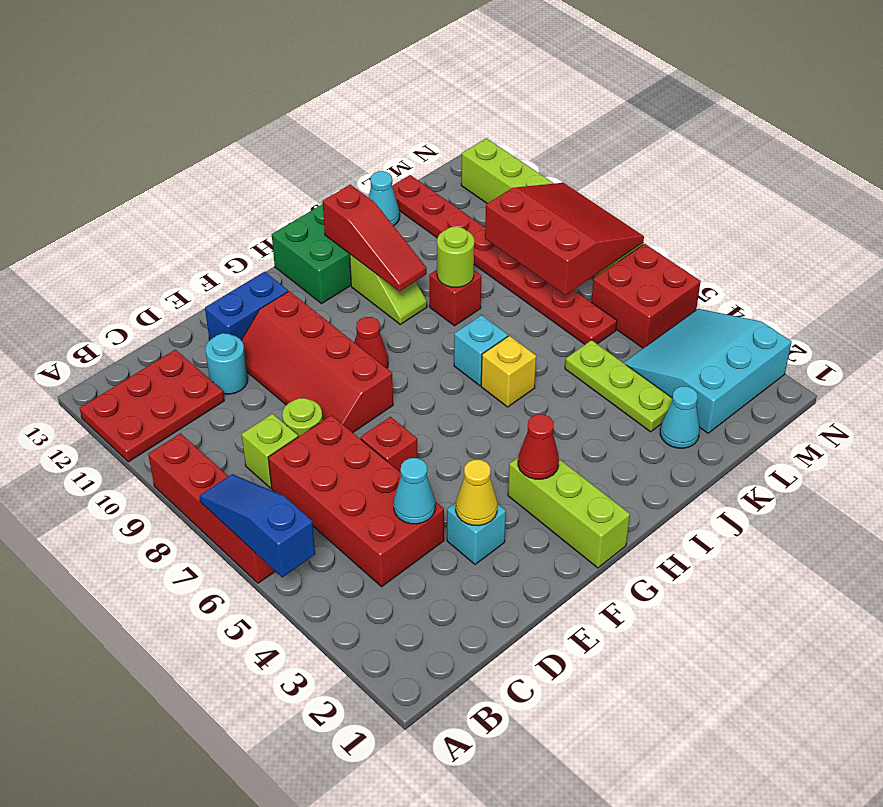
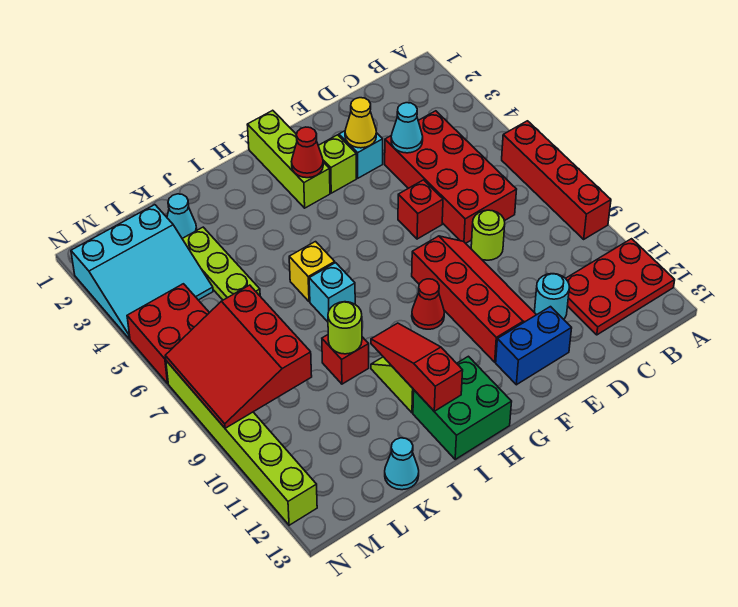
blue 1x3 slope [199,474,315,577] -> none
lime 1x1 brick [242,414,298,488] -> lime 1x1 brick moved to [318,135,356,193]
red 1x8 plate [392,175,617,344] -> none

